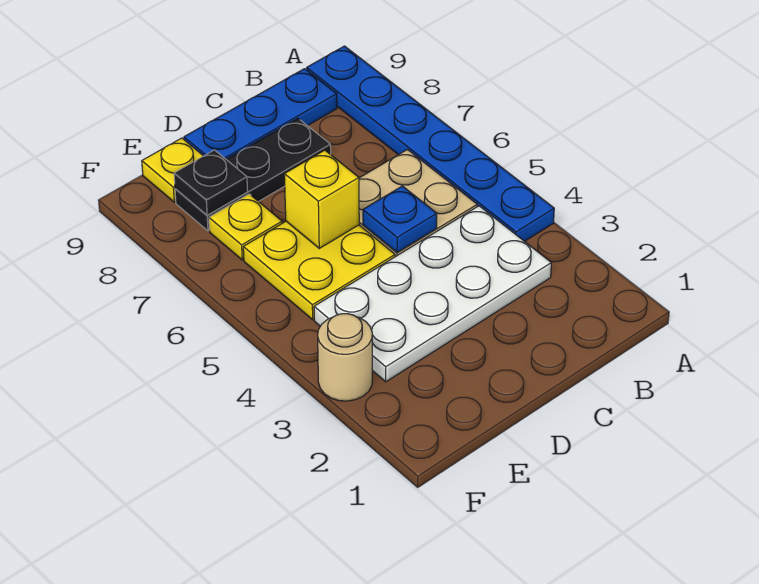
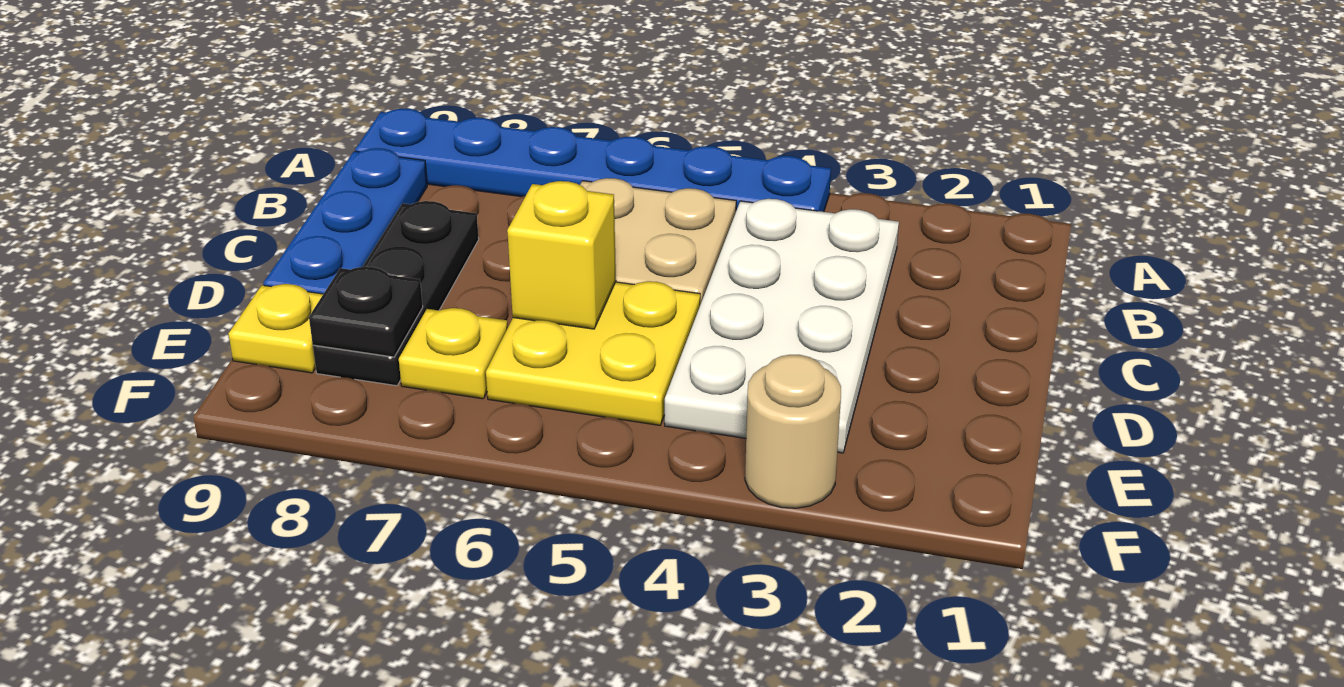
blue 1x1 plate [363,186,437,252] -> none

